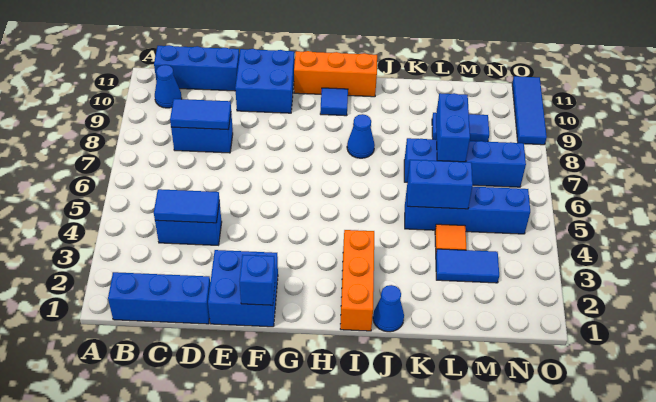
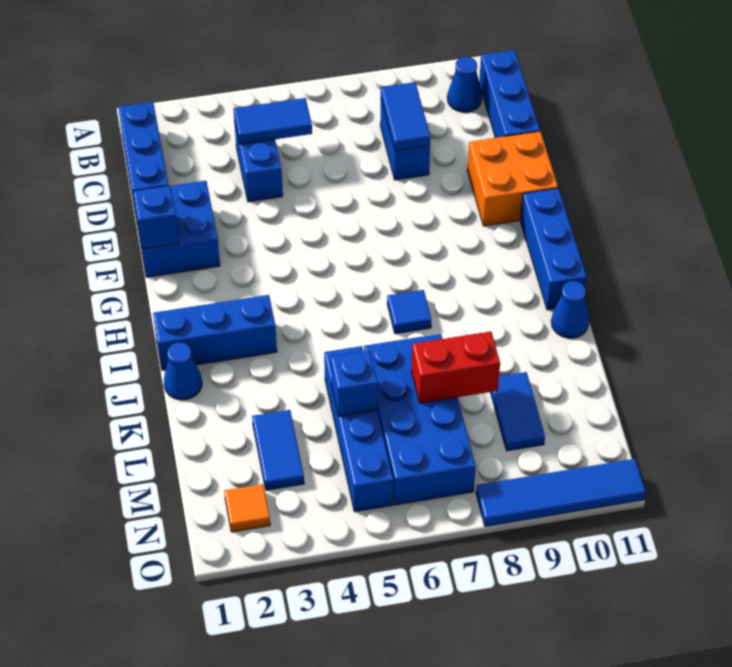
blue 1x2 tile [154,189,219,223] -> blue 1x2 tile turned to [234,98,312,144]
blue 2x2 brick [235,49,294,113] -> orange 2x2 brick [467,131,558,226]
orange 1x3 brick [294,51,377,97] -> blue 1x3 brick [521,188,587,310]
blue 1x1 tile [320,88,348,116] -> blue 1x1 tile moved to [387,290,431,334]
orange 1x3 brick [340,230,374,331] -> blue 1x3 brick [153,295,277,370]
blue 1x1 cone [347,114,375,158] -> blue 1x1 cone moved to [551,281,589,338]
blue 1x2 brick [407,160,473,209] -> blue 1x1 brick [331,351,377,416]
blue 1x4 brick [404,138,526,187] -> blue 2x4 brick [364,334,476,505]
orange 1x1 tile [435,224,466,251] -> orange 1x1 tile moved to [224,484,270,532]
blue 1x2 brick [436,93,470,162] -> red 1x2 brick [412,331,500,403]
blue 1x3 tile [512,76,547,145] -> blue 1x4 tile [476,459,646,526]

